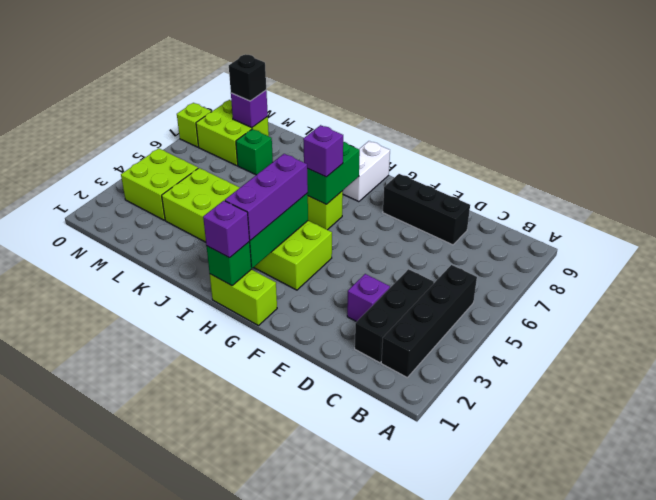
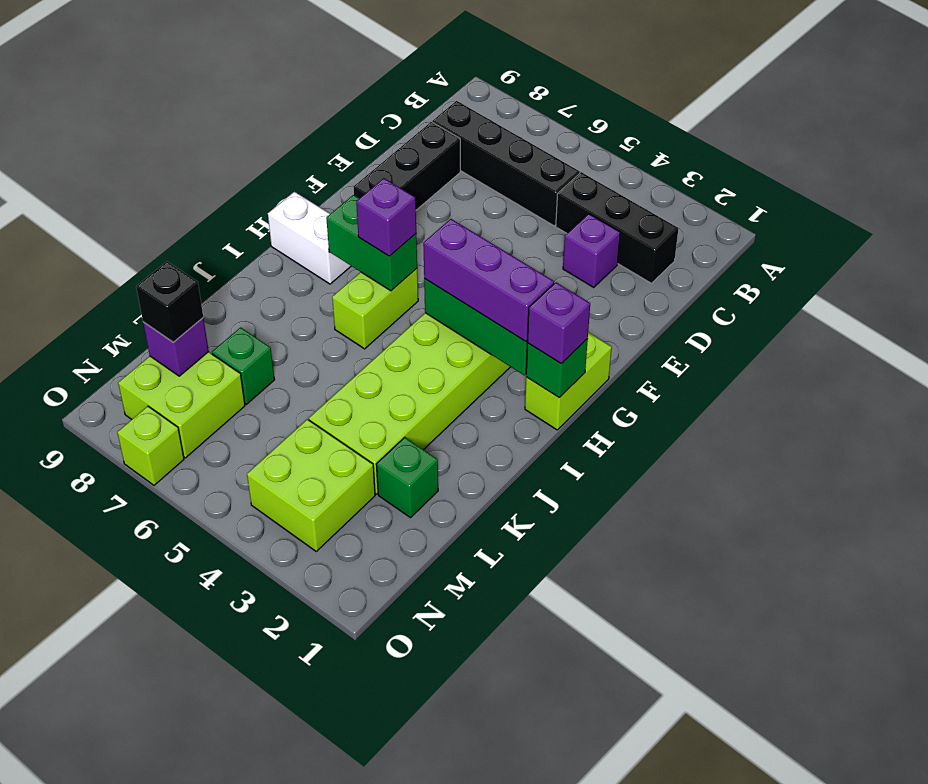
black 1x4 brick [381,265,477,377] -> black 1x4 brick moved to [432,101,580,226]
none -> green 1x1 brick [376,437,438,518]

